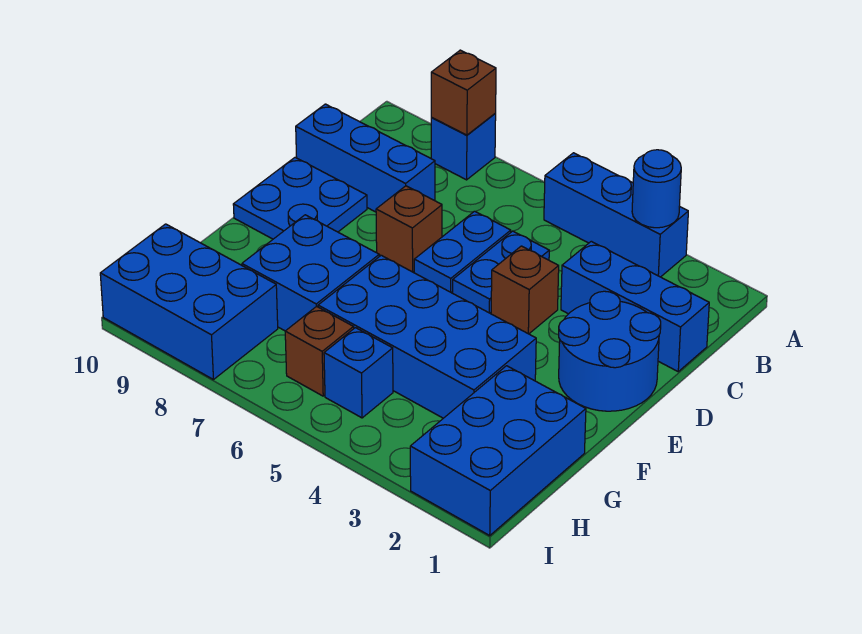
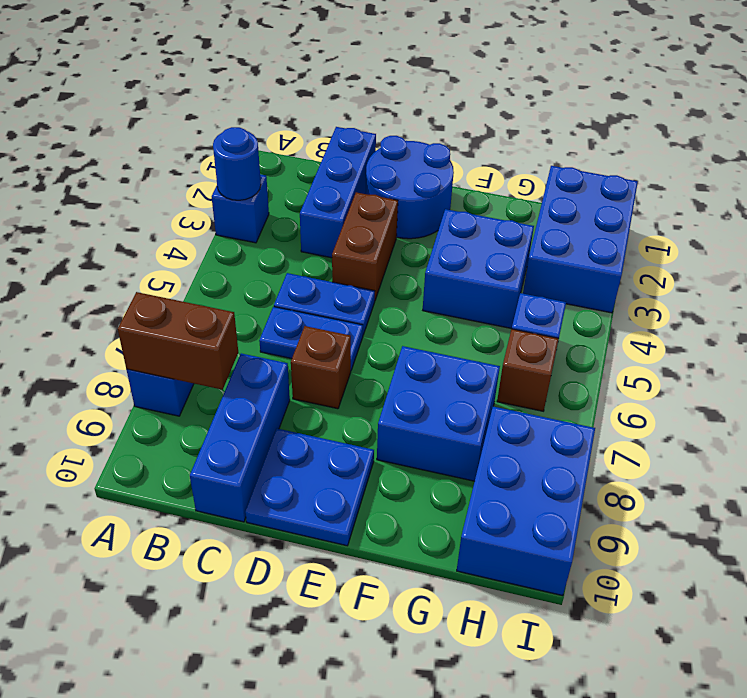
blue 1x3 brick [544,153,688,277] -> blue 1x1 brick [212,174,269,243]
brown 1x1 brick [431,50,496,135] -> brown 1x2 brick [118,292,238,390]
brown 1x1 brick [491,246,559,334] -> brown 1x2 brick [332,192,398,300]
blue 2x4 brick [318,255,536,418] -> blue 2x2 brick [423,209,534,329]
blue 2x3 brick [410,366,586,535] -> blue 2x3 brick turned to [523,166,638,313]

